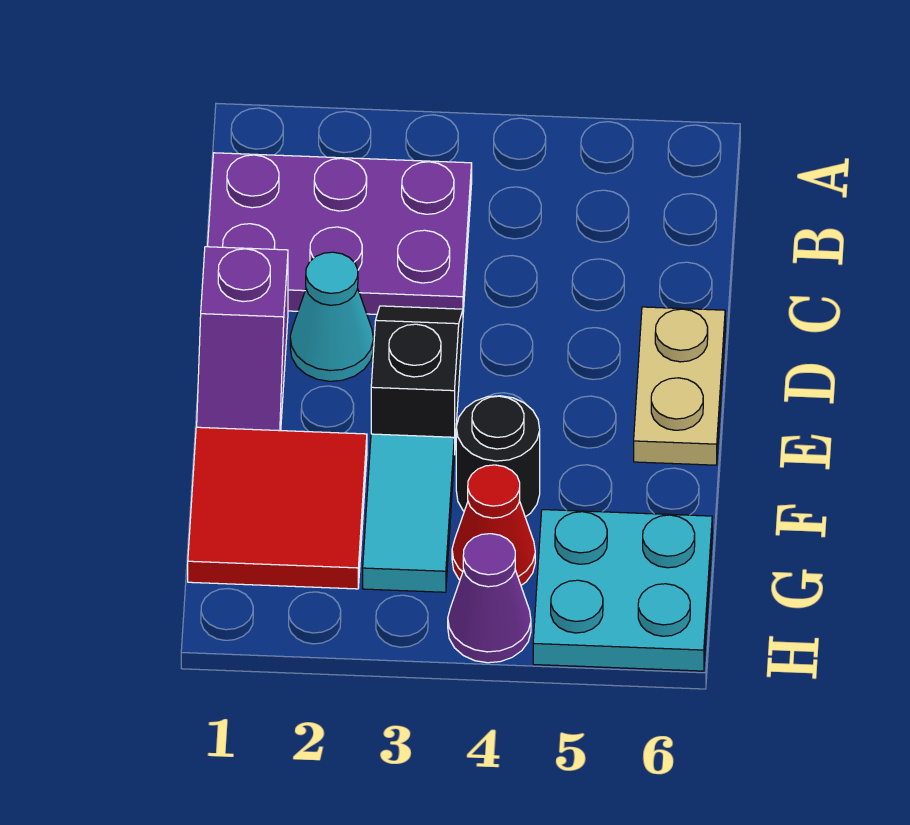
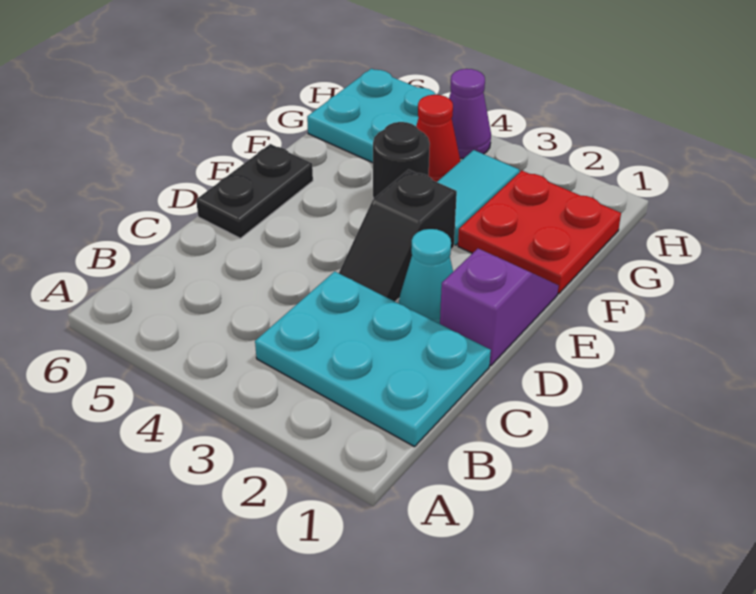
purple 2x3 plate [208,153,472,314] -> cyan 2x3 plate [255,271,491,447]
tan 1x2 plate [634,307,725,465] -> black 1x2 plate [196,144,313,238]
red 2x2 tile [188,427,367,589] -> red 2x2 plate [458,171,621,294]

